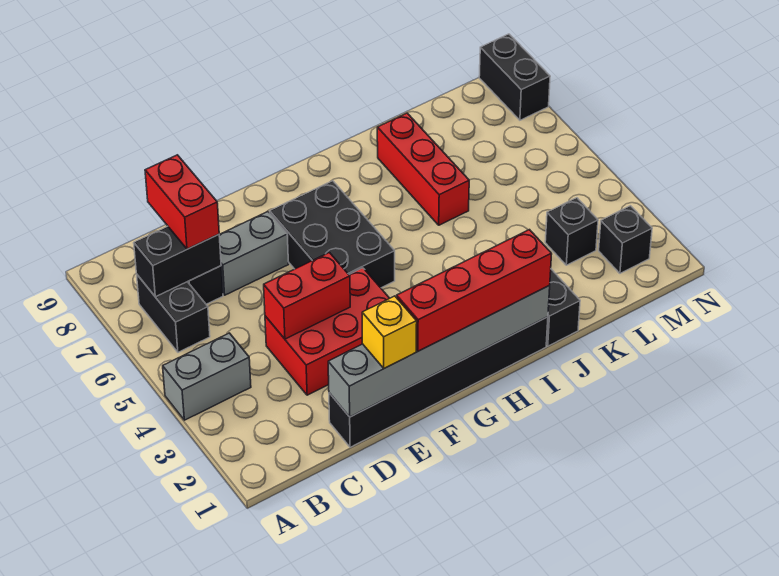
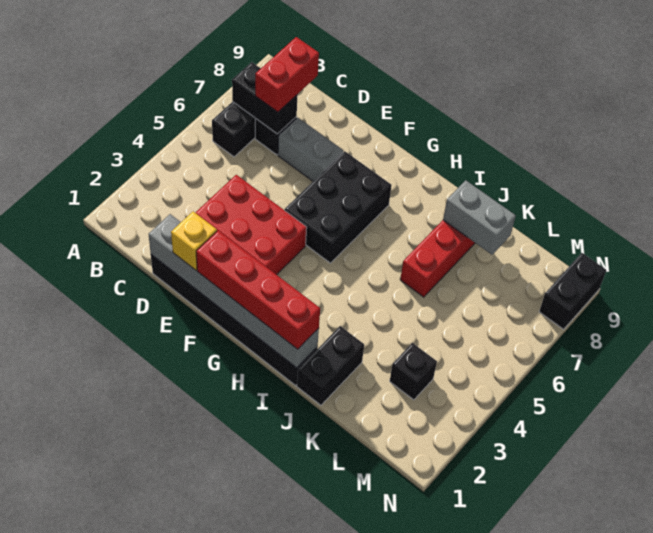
grey 1x2 brick [163,333,251,420] -> grey 1x2 brick moved to [443,180,516,255]
red 1x2 brick [264,252,350,339] -> none
black 1x1 brick [599,206,652,273] -> none

